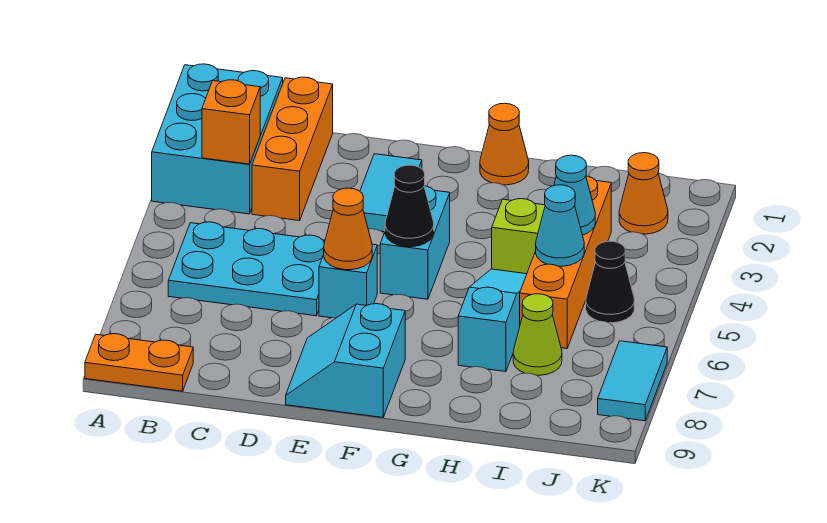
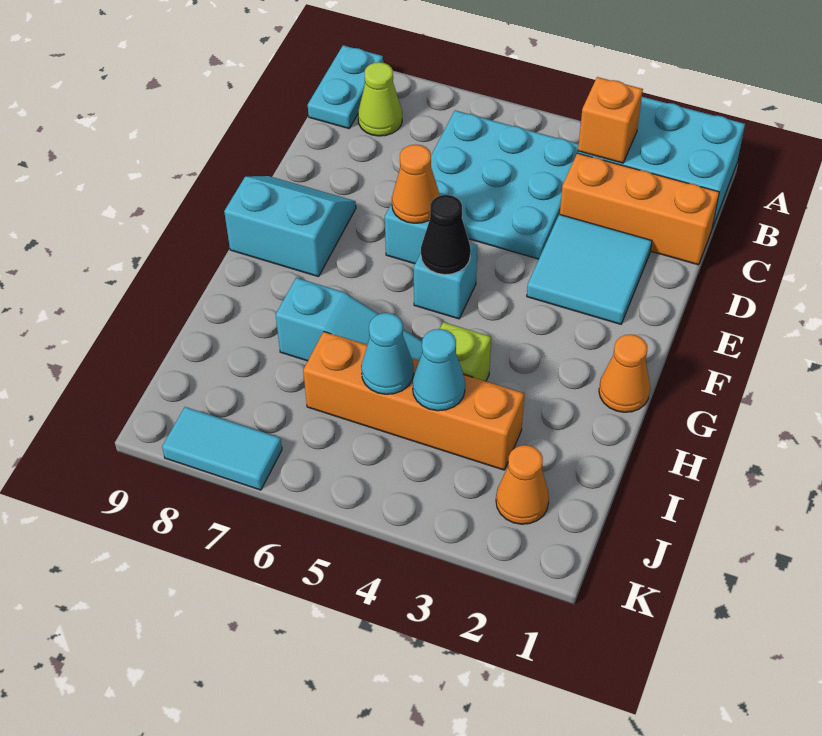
orange 1x2 plate [85,334,193,391] -> cyan 1x2 plate [308,45,383,128]
cyan 2x3 plate [168,222,325,316] -> cyan 3x3 plate [431,111,579,259]
cyan 1x2 tile [360,154,422,232] -> cyan 2x2 tile [527,214,652,324]
cyan 1x2 brick [380,186,450,299] -> cyan 1x1 brick [414,243,477,319]
lime 1x1 cone [513,294,562,375] -> lime 1x1 cone moved to [358,62,402,136]
black 1x1 cone [586,241,634,323] -> none

